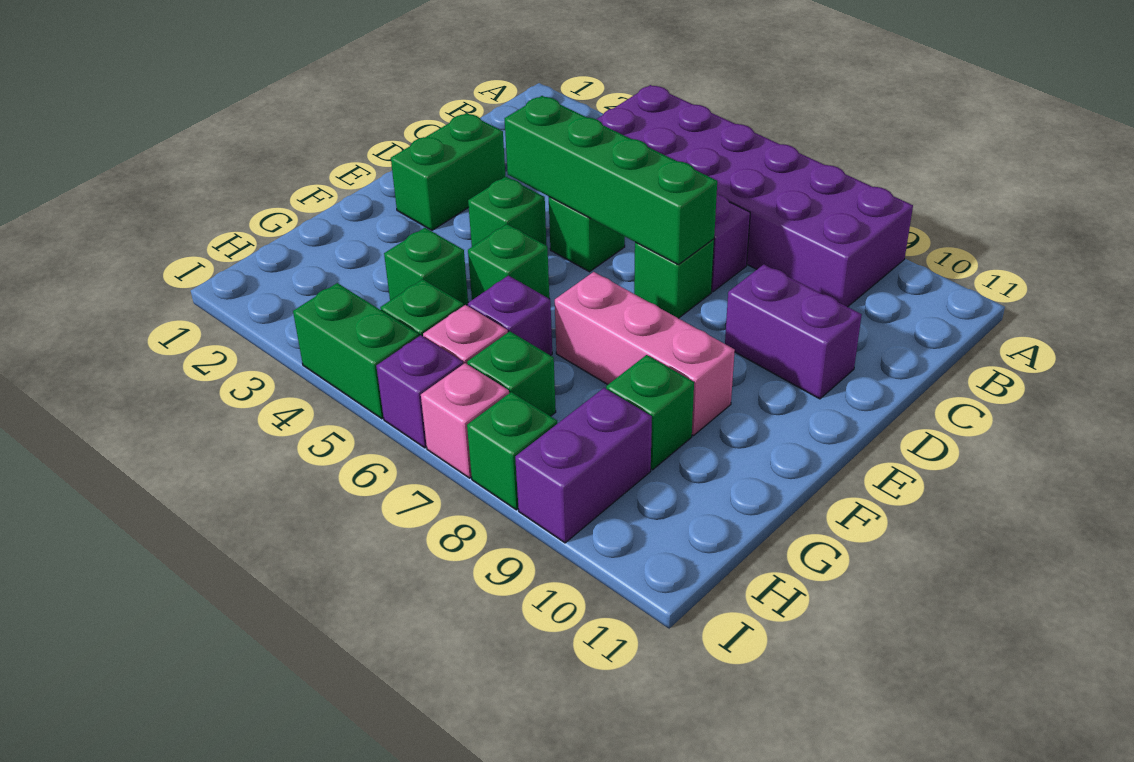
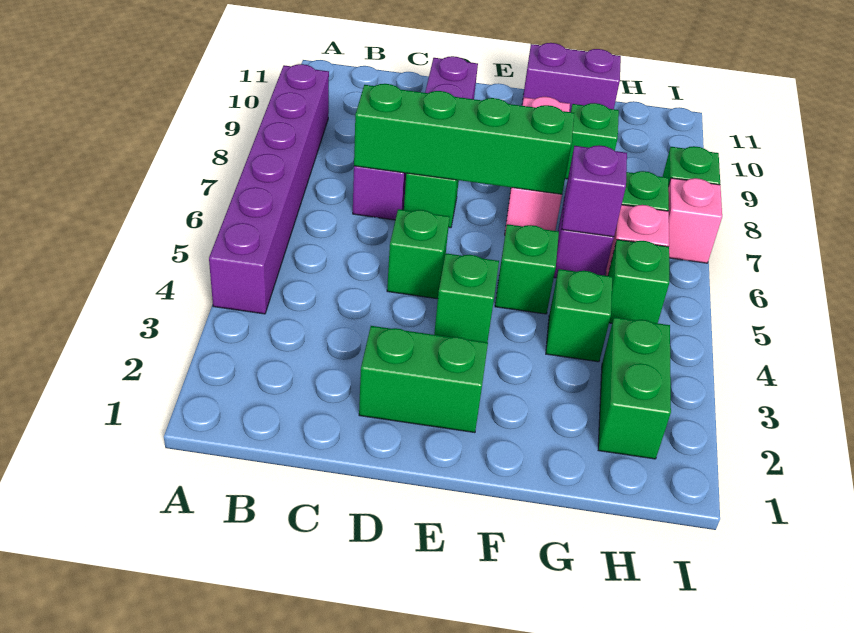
purple 2x6 brick [597,85,913,307] -> purple 1x6 brick [209,64,329,314]
green 1x4 brick [505,96,717,265] -> green 1x4 brick turned to [354,84,574,194]
purple 1x2 brick [515,388,652,543] -> purple 1x2 brick moved to [522,43,621,112]
green 1x2 brick [293,283,419,419] -> green 1x2 brick moved to [598,317,671,459]
purple 1x1 brick [376,335,463,448] -> purple 1x1 brick moved to [562,145,627,237]

